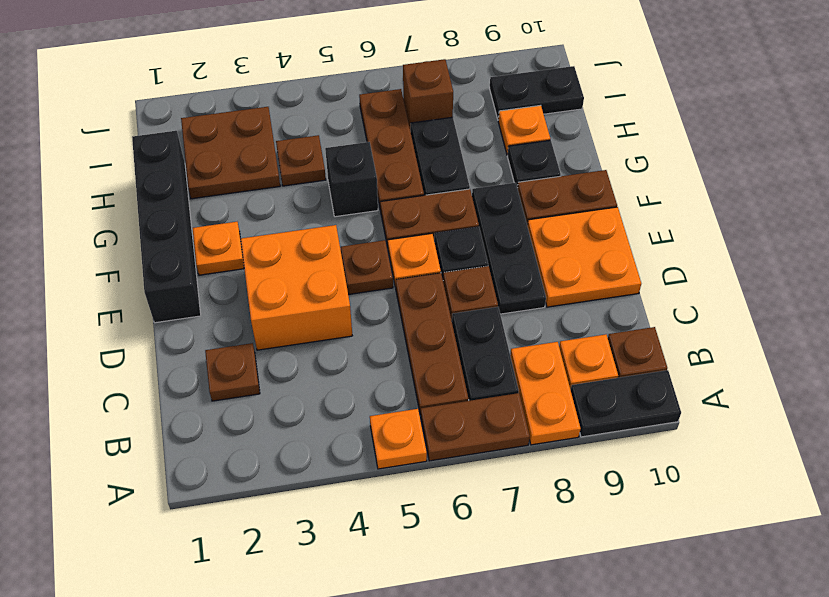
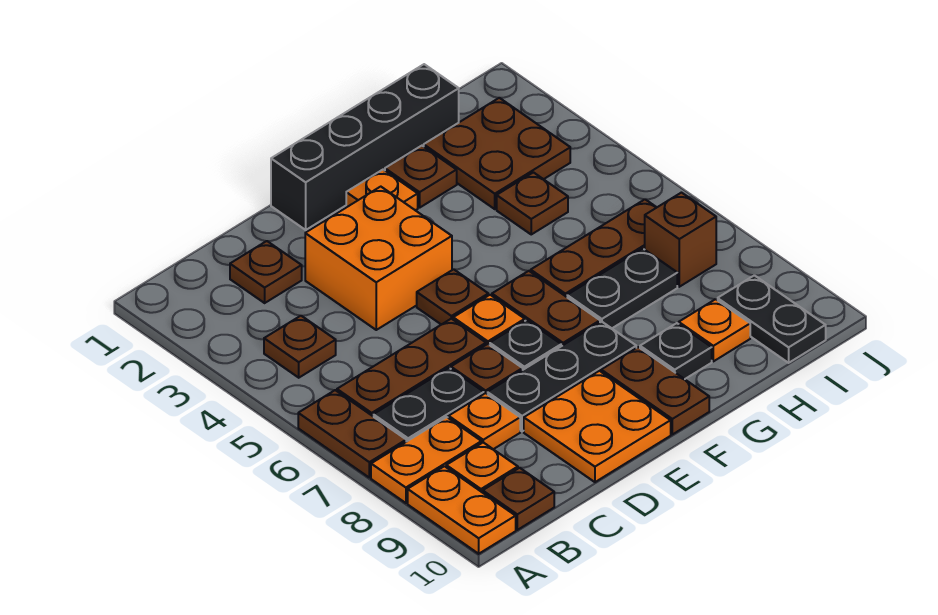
orange 1x1 plate [370,409,427,469] -> orange 1x1 plate moved to [449,393,520,449]
black 1x2 plate [571,370,681,437] -> orange 1x2 plate [408,466,516,554]
none -> brown 1x1 plate [264,316,336,378]
none -> brown 1x1 plate [385,146,457,208]
black 1x1 brick [325,142,378,217] -> none

